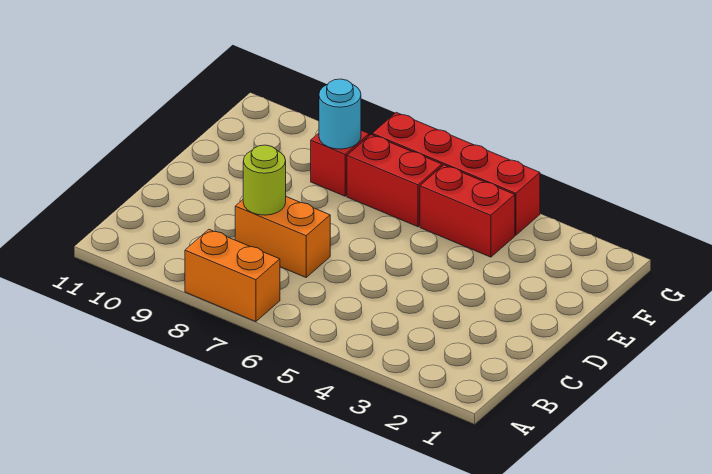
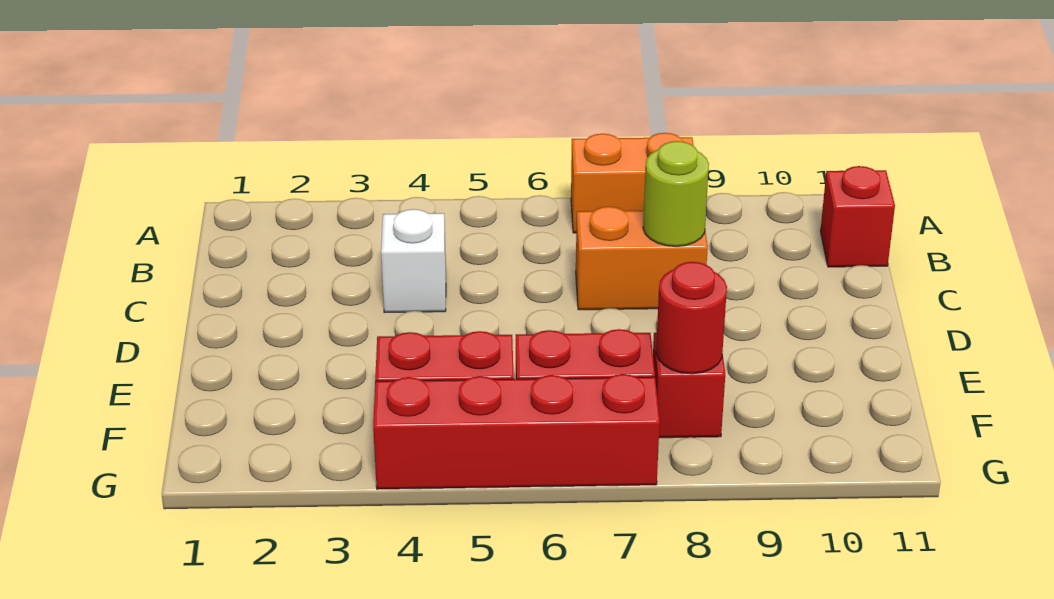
none -> red 1x1 brick [820,166,895,267]
none -> white 1x1 brick [381,209,446,313]
cyan 1x1 round brick [319,79,361,149] -> red 1x1 round brick [656,262,727,374]

